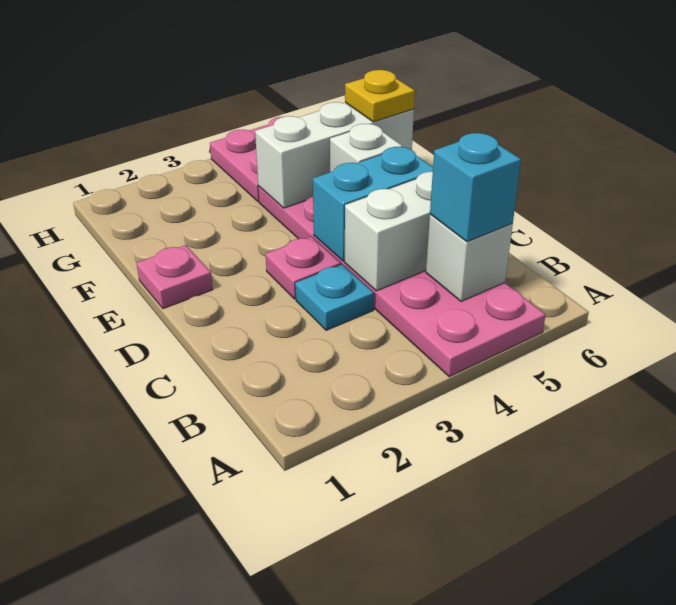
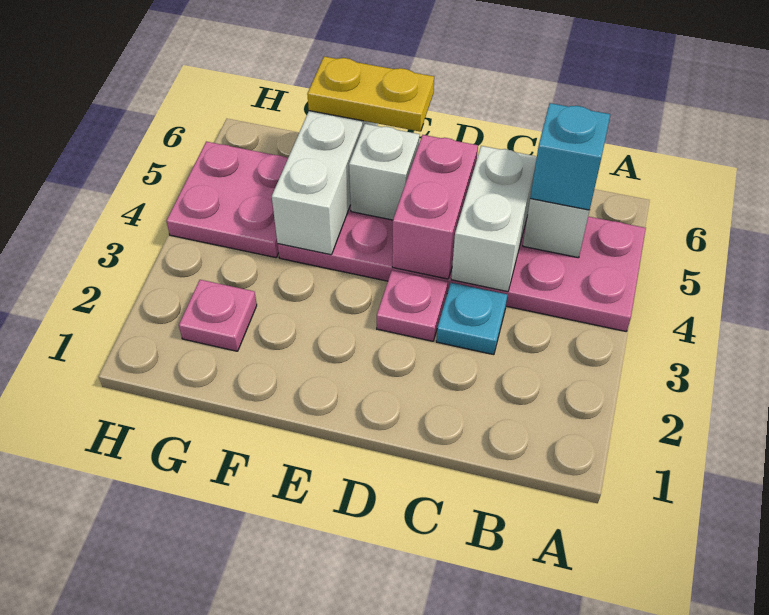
cyan 1x2 brick [313,147,433,261] -> pink 1x2 brick [392,135,478,279]
pink 1x1 plate [137,245,213,309] -> pink 1x1 plate moved to [179,280,257,351]
yellow 1x1 plate [345,70,415,122] -> yellow 1x2 plate [307,57,434,131]

